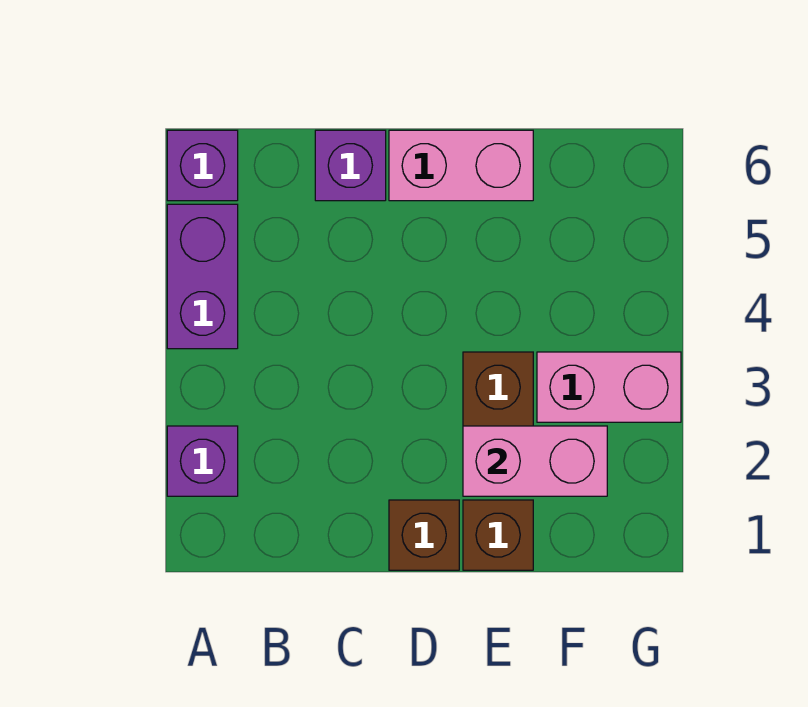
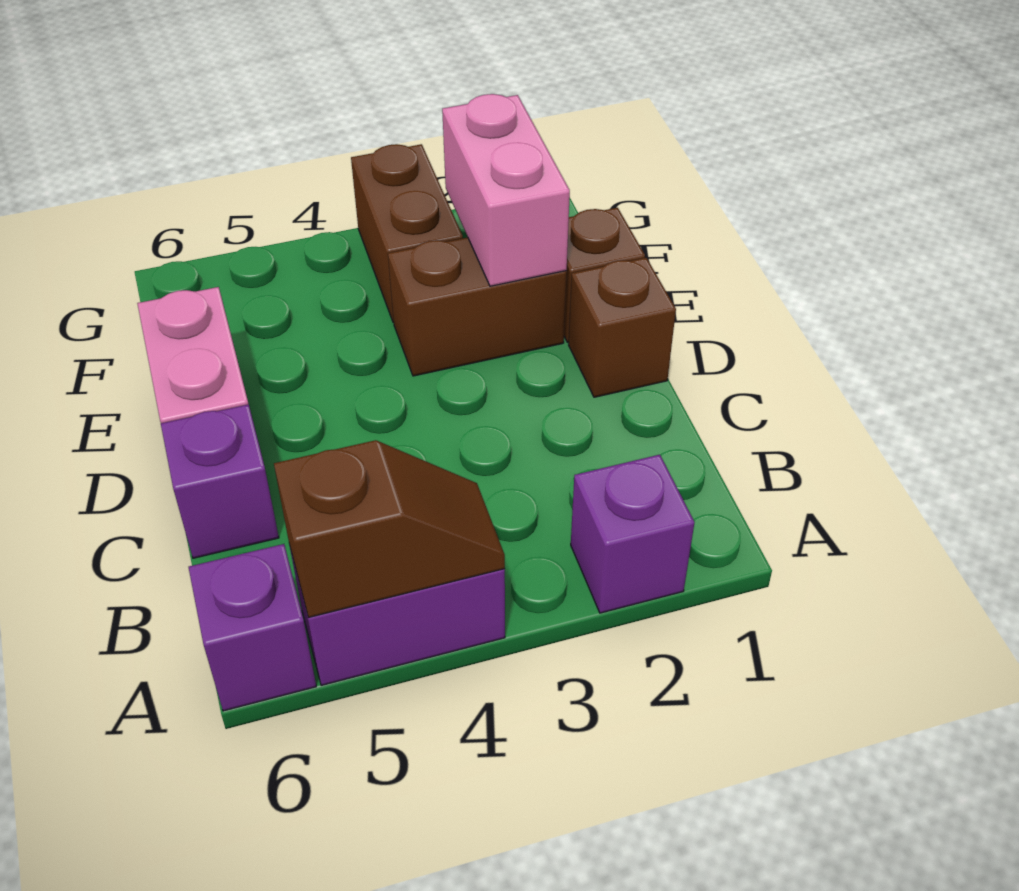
none -> brown 1x2 slope [274,440,505,618]
pink 1x2 brick [537,352,681,422] -> brown 1x2 brick [351,144,463,323]

